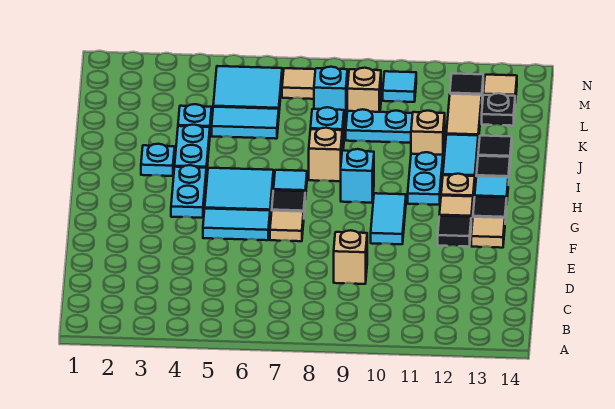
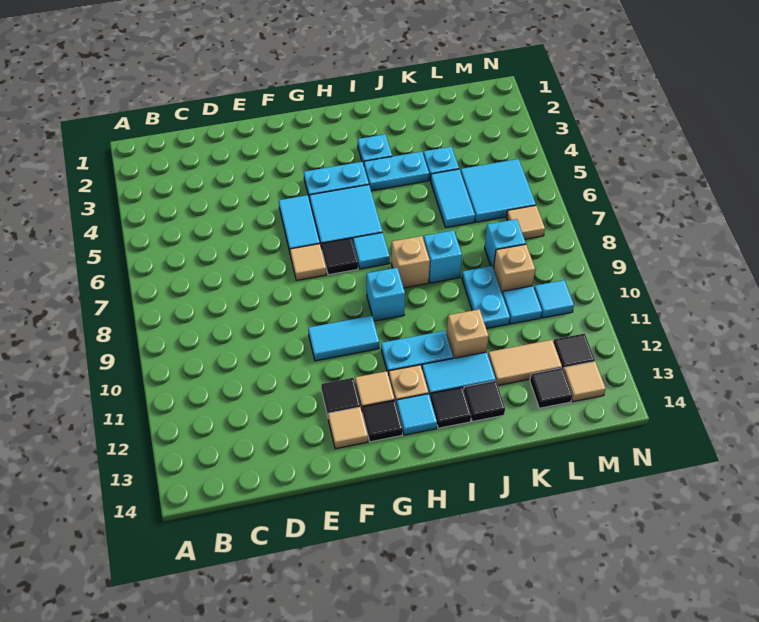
tan 1x1 brick [334,230,367,284] -> none
none -> cyan 1x1 tile [502,286,542,324]
black 1x1 plate [482,93,515,126] -> black 1x1 tile [530,368,572,408]

